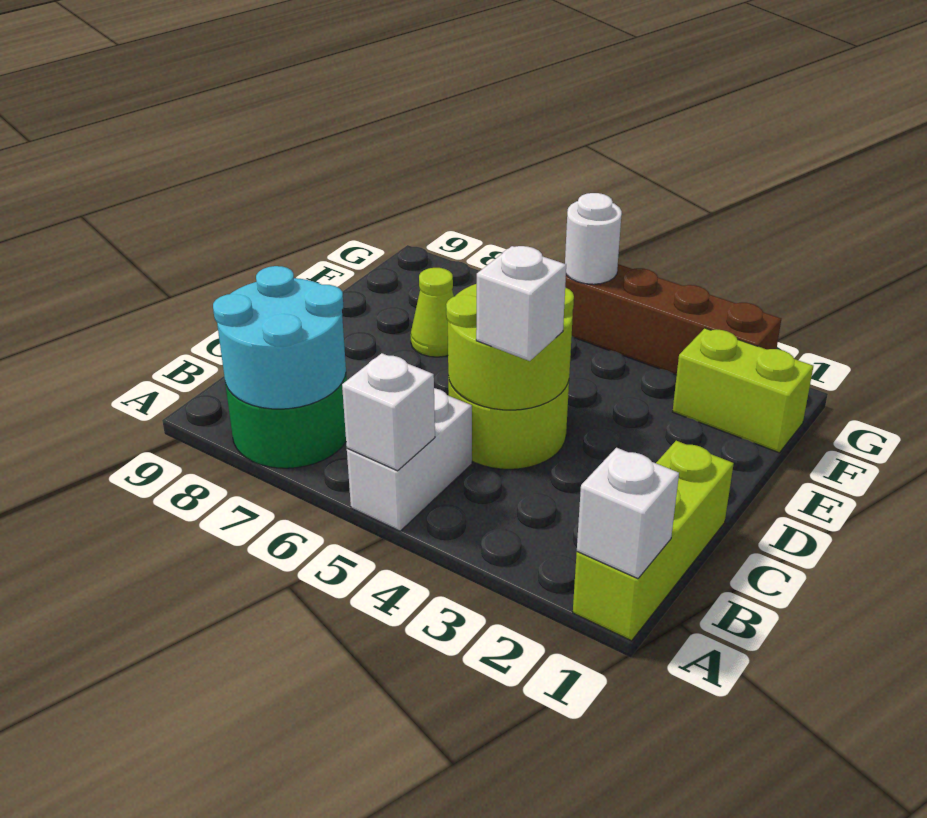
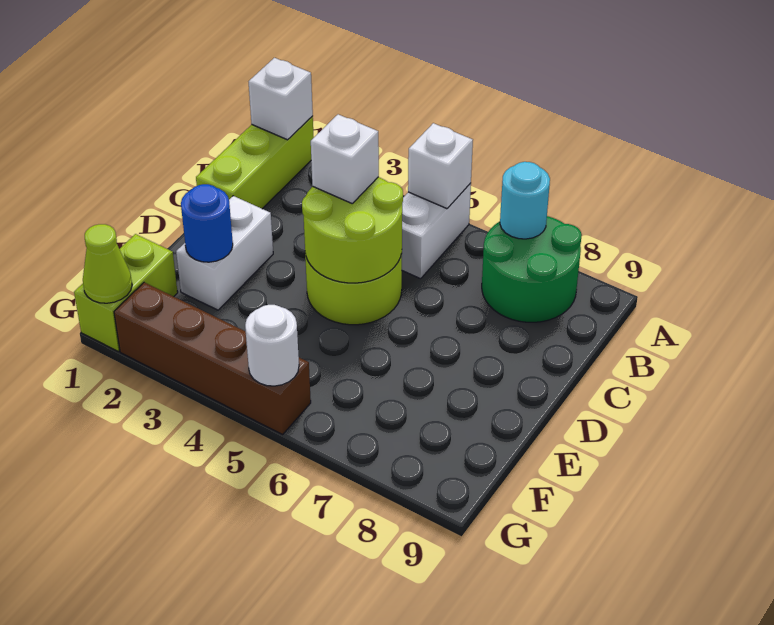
cyan 2x2 round brick [213,266,346,409] -> cyan 1x1 round brick [500,162,550,239]
none -> white 1x2 brick [176,196,273,310]
none -> blue 1x1 round brick [181,184,233,262]
lime 1x1 cone [411,268,454,357] -> lime 1x1 cone moved to [83,224,132,303]
lime 1x2 brick [673,328,813,453] -> lime 1x2 brick turned to [74,234,178,351]

